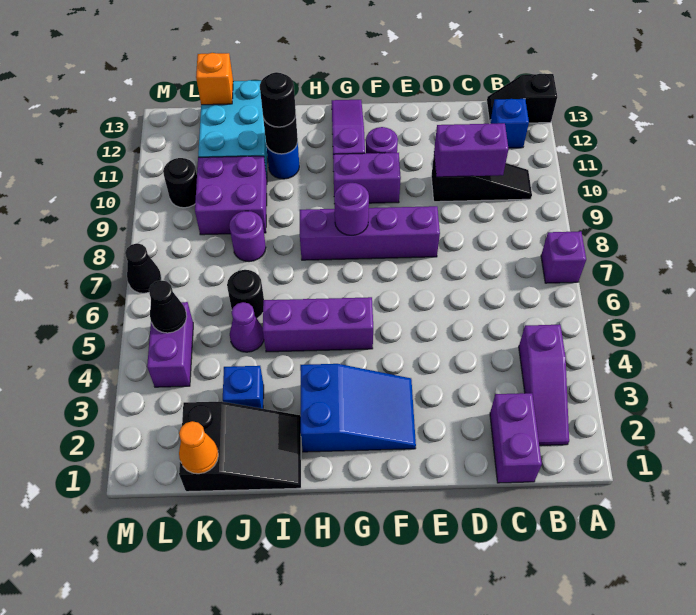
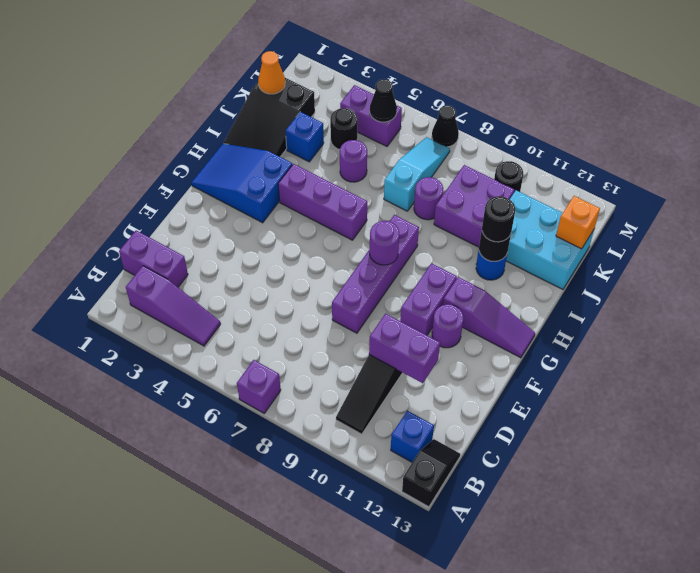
purple 1x3 slope [519,325,569,445] -> purple 1x3 slope turned to [126,266,220,346]
purple 1x2 brick [434,123,508,177] -> purple 1x2 brick turned to [369,314,440,383]
blue 2x3 slope [300,364,416,452] -> blue 2x3 slope turned to [191,144,292,223]
purple 1x3 brick [263,297,373,352] -> purple 1x3 brick turned to [278,164,367,240]
purple 1x1 cone [230,302,264,352] -> purple 1x1 round brick [340,140,367,182]
black 1x1 round brick [227,270,264,318] -> black 1x1 round brick moved to [330,108,358,150]
none -> cyan 1x3 slope [384,137,450,211]

